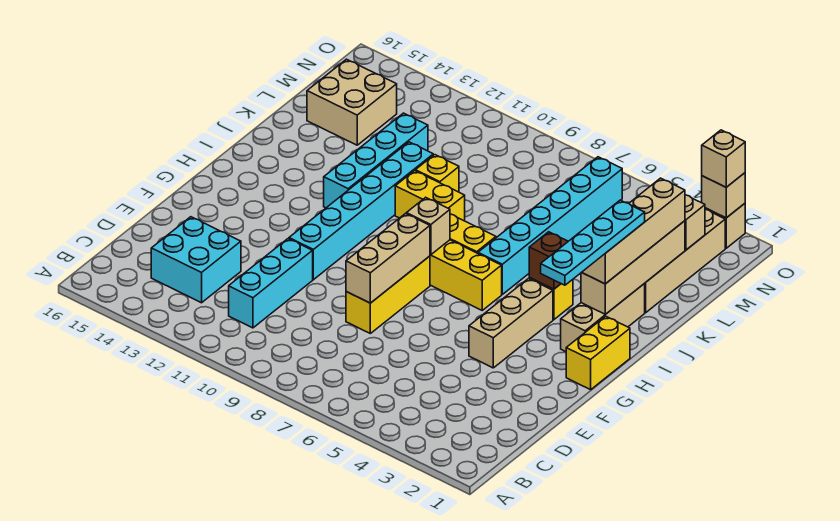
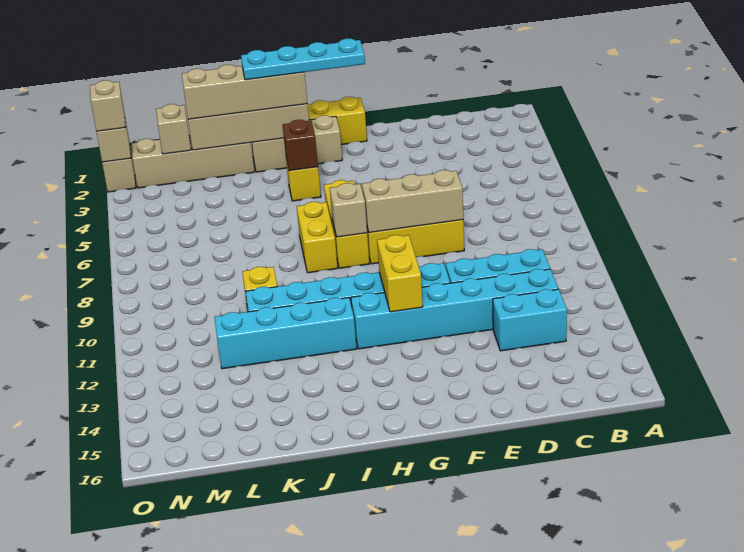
cyan 2x2 brick [151,217,241,303] -> cyan 1x2 brick [493,289,567,351]
tan 1x3 brick [469,279,553,368] -> none
cyan 1x6 brick [478,157,622,294] -> cyan 1x6 brick moved to [351,269,558,349]
yellow 1x2 brick [395,171,465,221] -> yellow 1x2 brick moved to [377,235,423,312]
tan 2x2 brick [307,59,397,145] -> none

